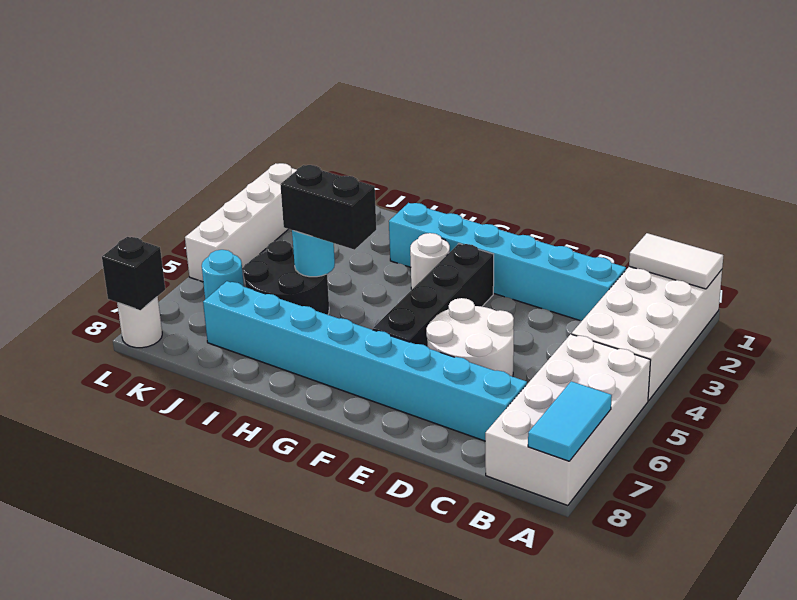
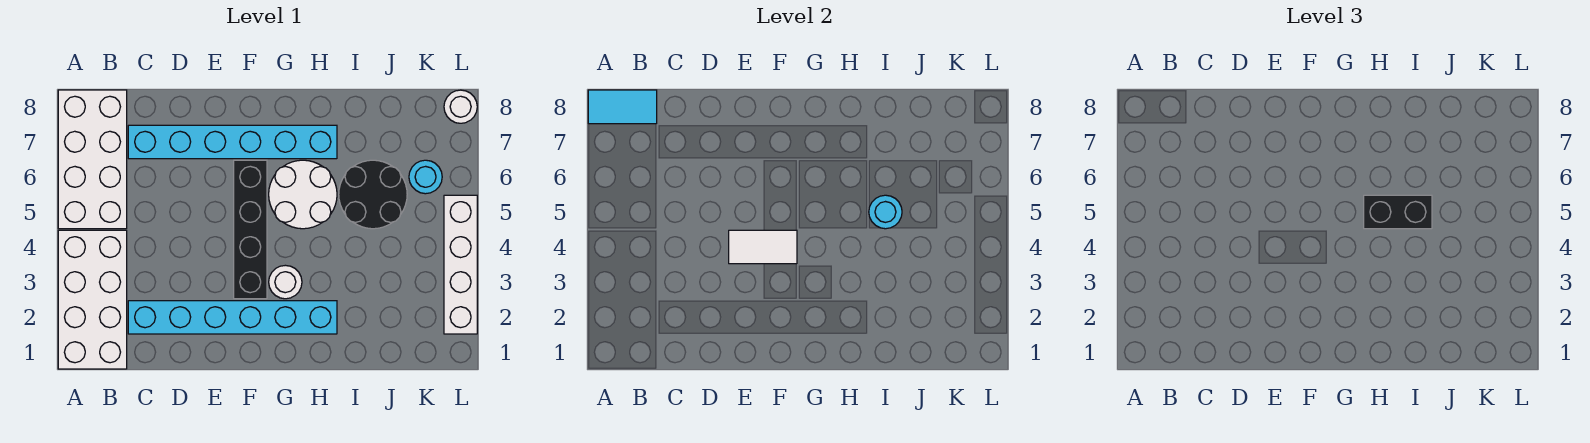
white 1x2 tile [629,233,723,289] -> white 1x2 tile moved to [729,230,797,264]
cyan 1x2 tile [528,381,612,461] -> cyan 1x2 tile turned to [588,90,657,124]
cyan 1x8 brick [203,281,527,441] -> cyan 1x6 brick [128,125,337,159]
white 2x2 round brick [426,298,514,377] -> white 2x2 round brick moved to [269,160,337,229]
black 1x1 brick [102,237,165,310] -> none

